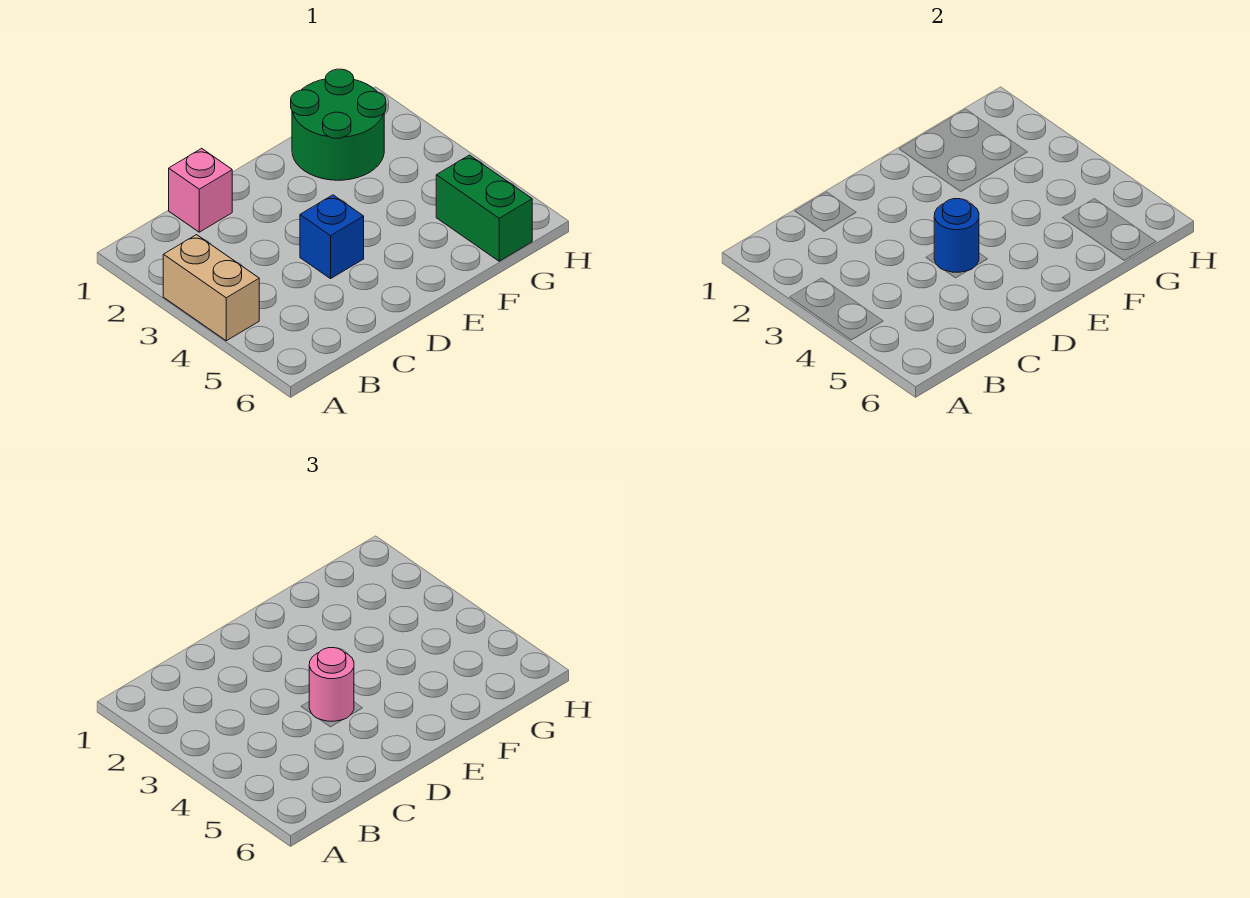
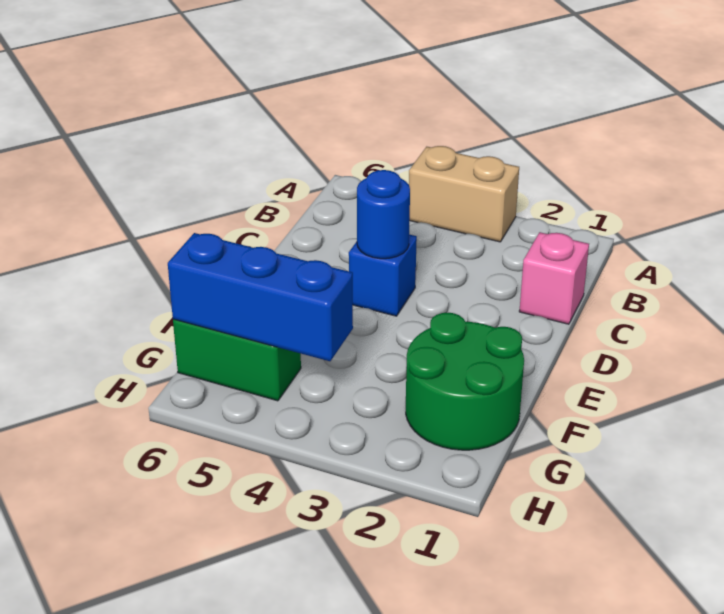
pink 1x1 round brick [309,648,354,721] -> none
none -> blue 1x3 brick [168,233,353,361]

